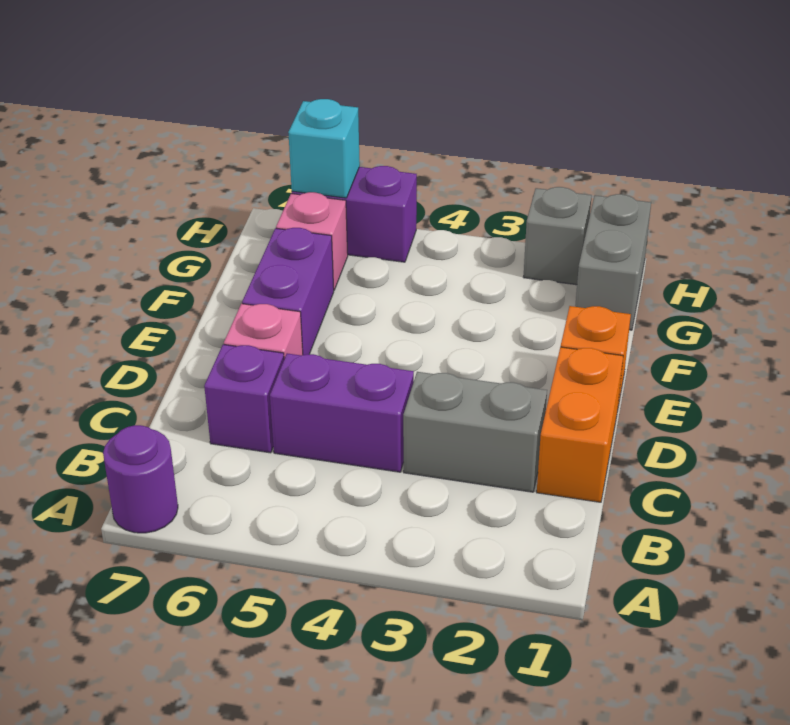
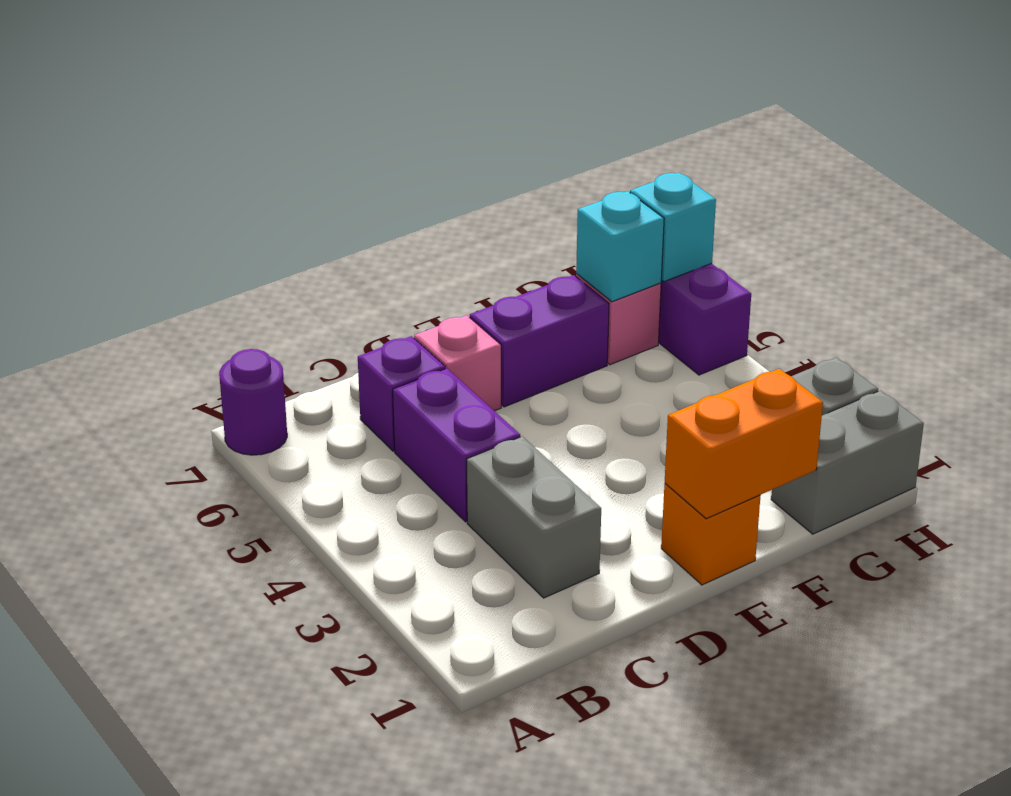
orange 1x2 brick [537,347,623,502] -> orange 1x2 brick moved to [665,369,823,519]
none -> cyan 1x1 brick [576,191,664,302]

